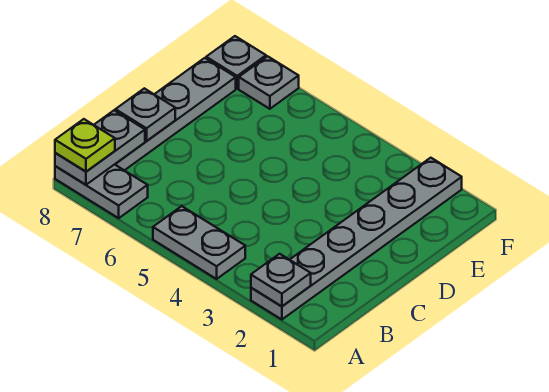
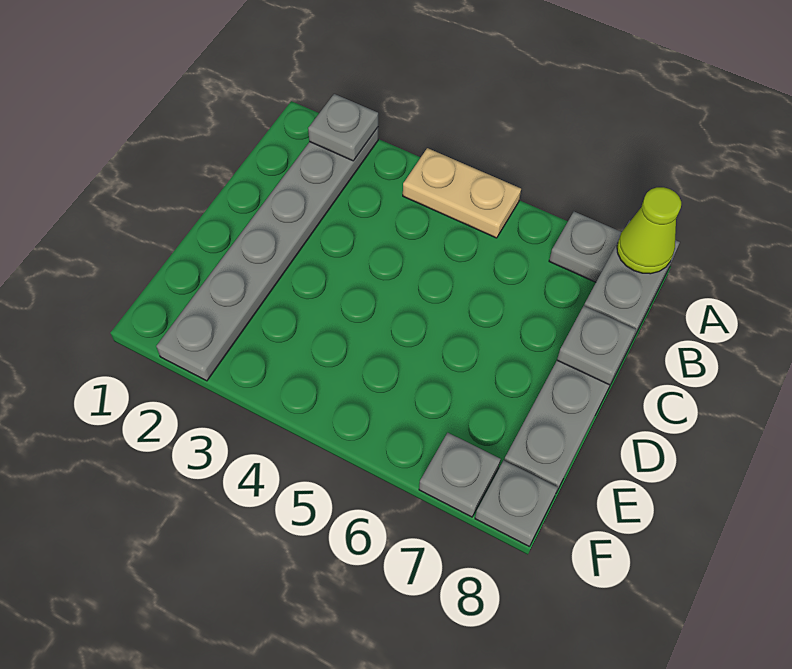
grey 1x2 plate [153,206,245,279] -> tan 1x2 plate [403,148,521,238]
lime 1x1 plate [55,119,115,172] -> lime 1x1 cone [617,187,681,274]

